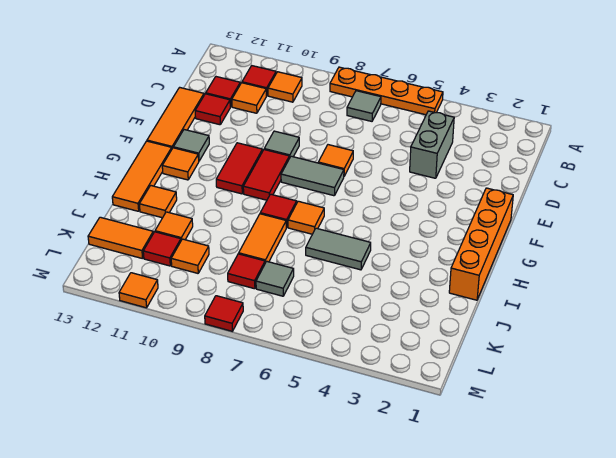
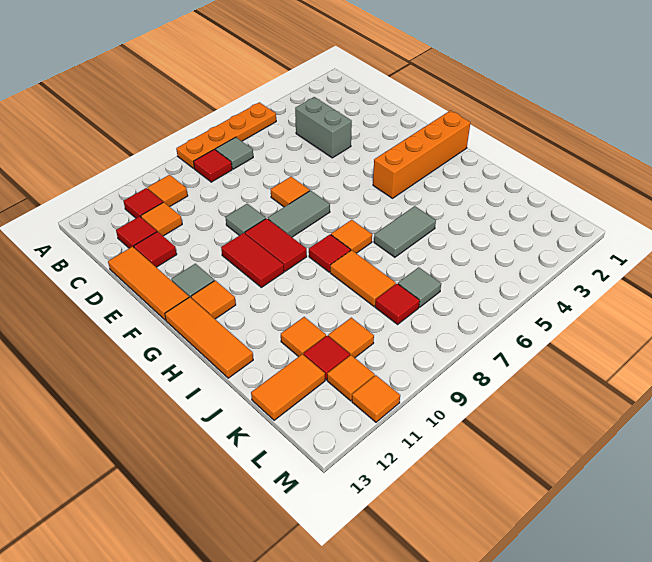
orange 1x4 brick [449,188,513,300] -> orange 1x4 brick turned to [373,110,470,198]
orange 1x1 tile [139,185,177,218] -> orange 1x1 tile moved to [327,355,375,401]
red 1x1 tile [205,296,243,331] -> red 1x1 tile moved to [194,149,232,182]

